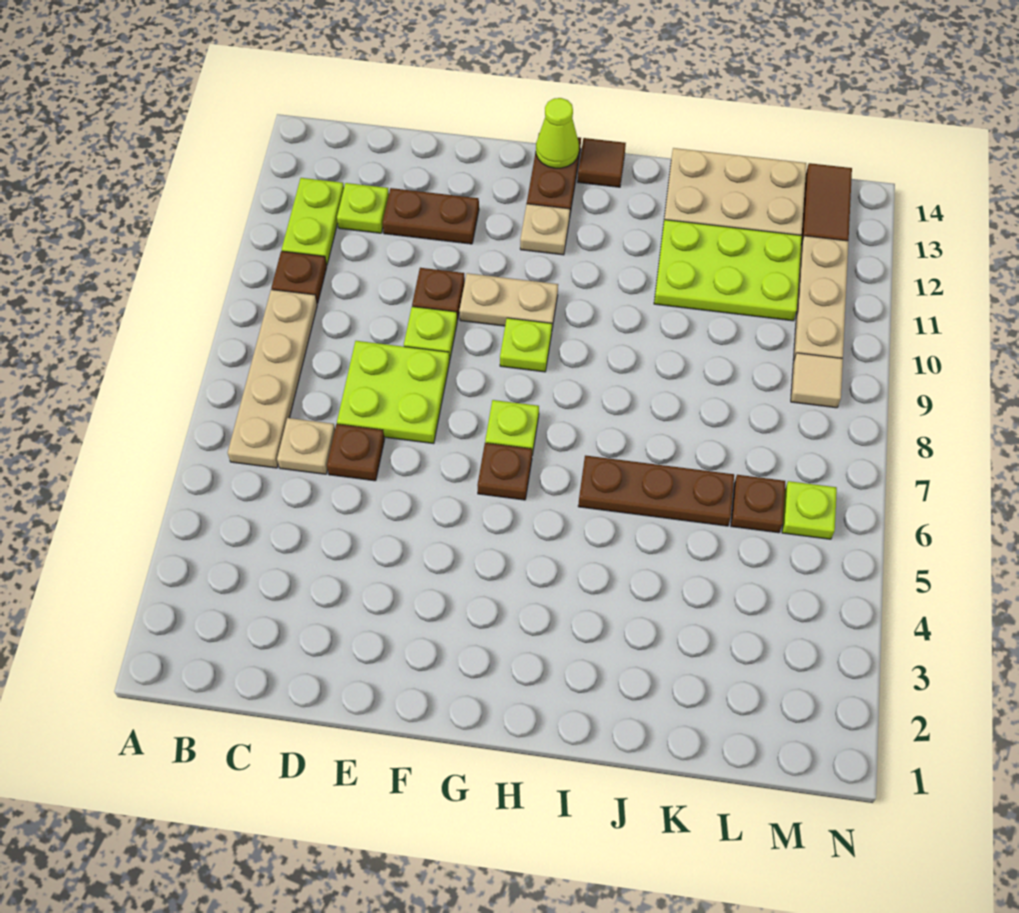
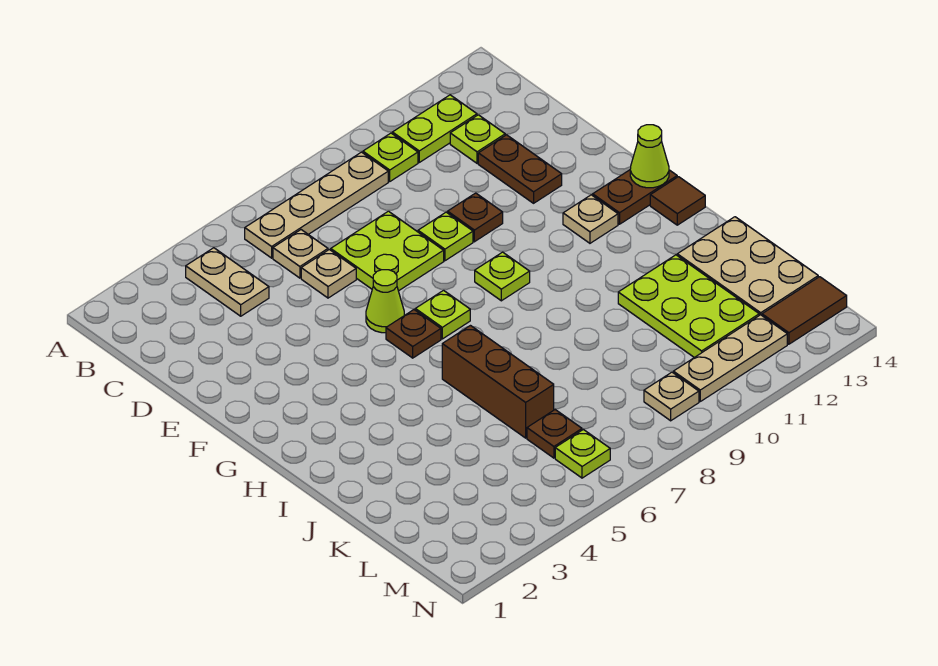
brown 1x1 plate [271,251,327,303] -> lime 1x1 plate [363,133,418,181]
brown 1x1 plate [327,424,385,481] -> tan 1x1 plate [301,250,356,298]
none -> lime 1x1 cone [366,270,404,333]
tan 1x2 plate [459,273,558,328] -> tan 1x2 plate moved to [186,248,269,316]
brown 1x3 plate [578,455,734,526] -> brown 1x3 brick [442,326,554,438]
tan 1x1 tile [791,353,843,408] -> tan 1x1 plate [644,372,699,421]

